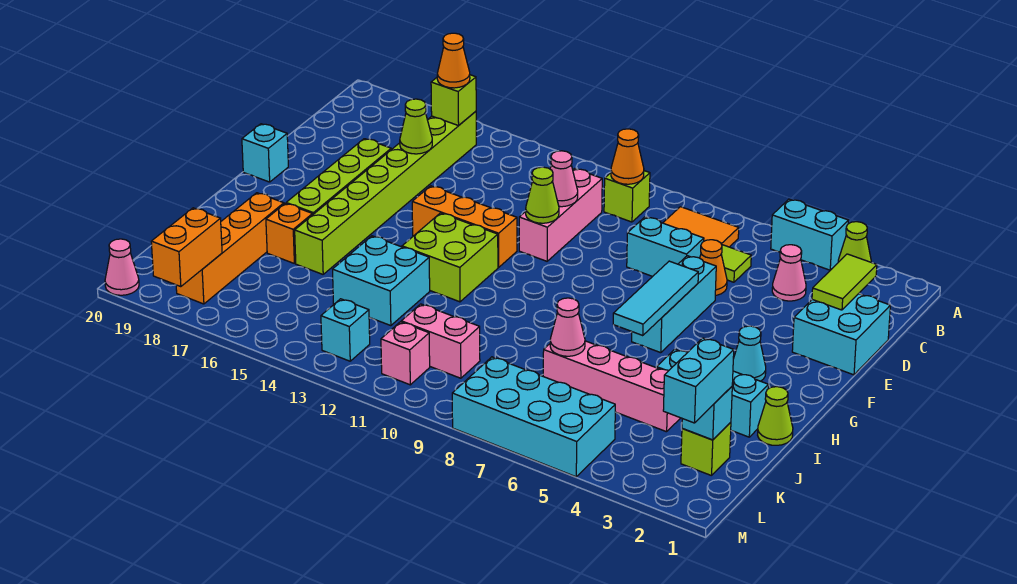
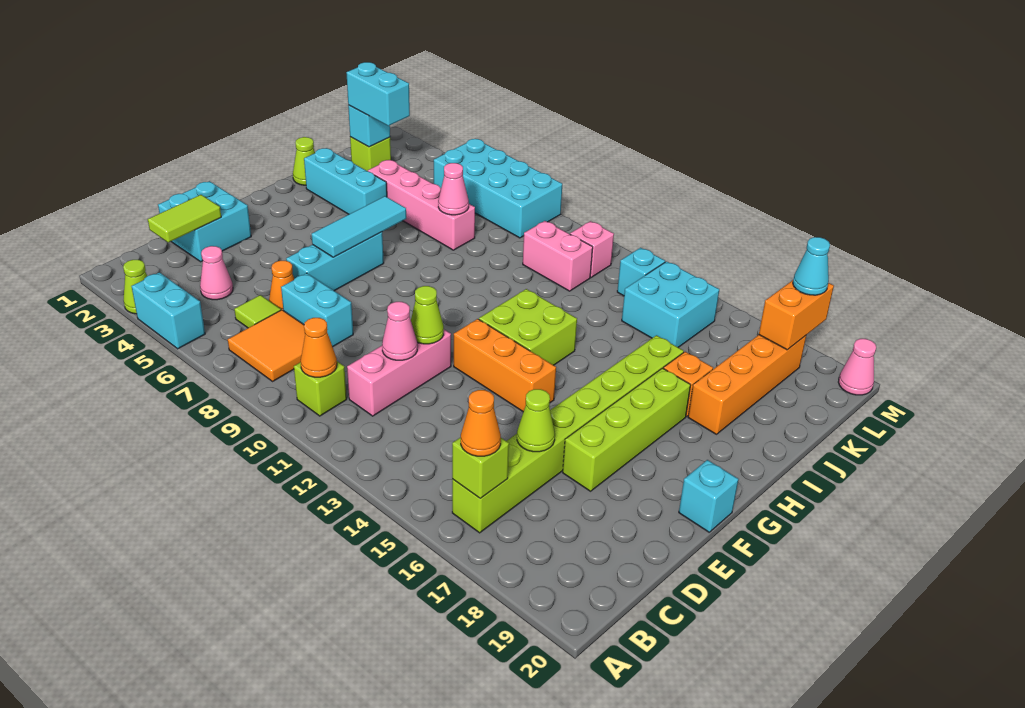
cyan 1x1 cone [733,326,766,381] -> cyan 1x1 cone moved to [793,237,830,295]
cyan 2x2 brick [333,236,430,326] -> cyan 2x2 brick moved to [622,261,719,347]
cyan 1x2 brick [663,338,734,423] -> cyan 1x2 brick turned to [346,62,410,126]

